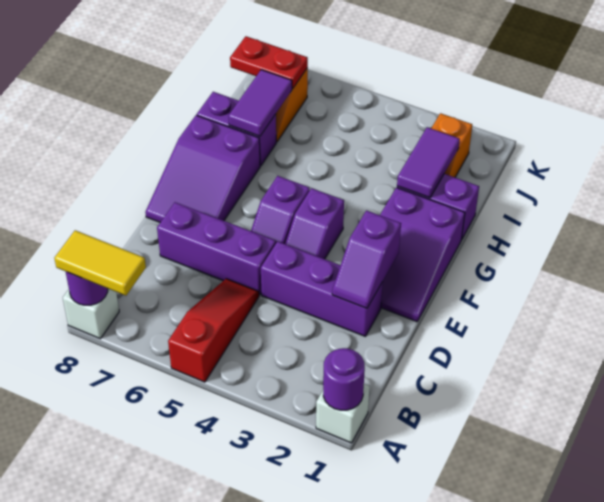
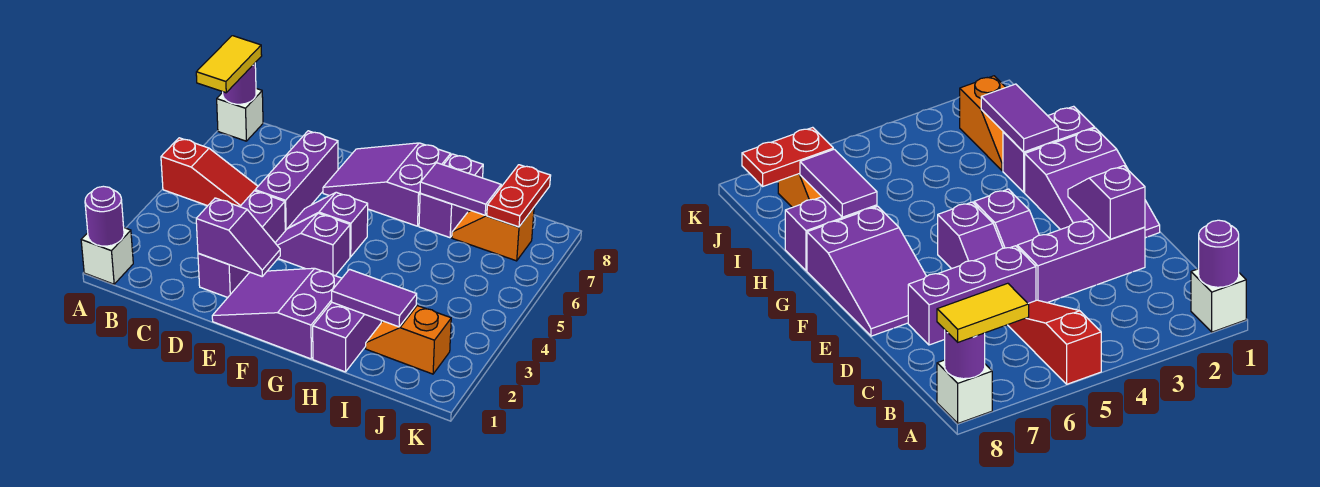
purple 1x2 slope [332,211,401,308] -> purple 1x2 slope turned to [196,198,280,276]

